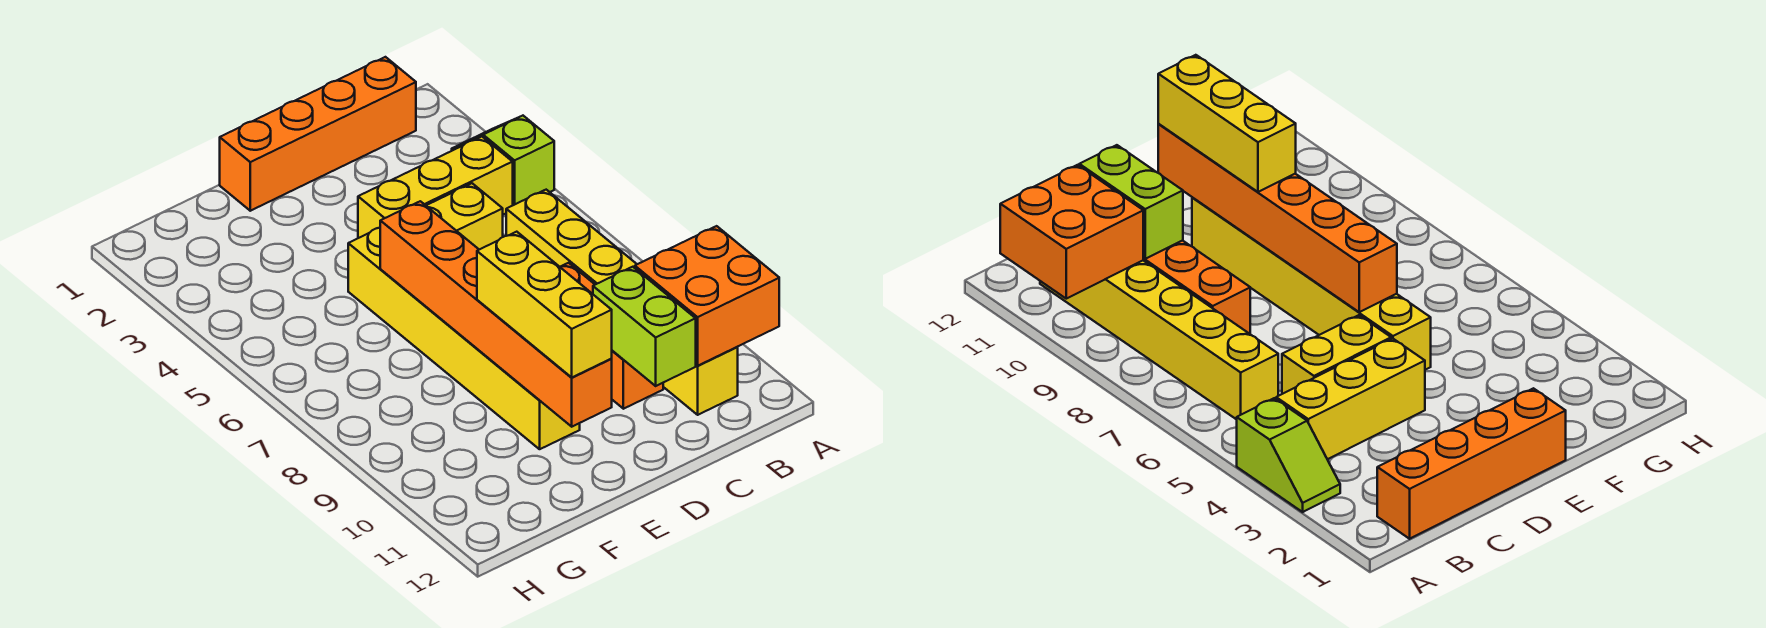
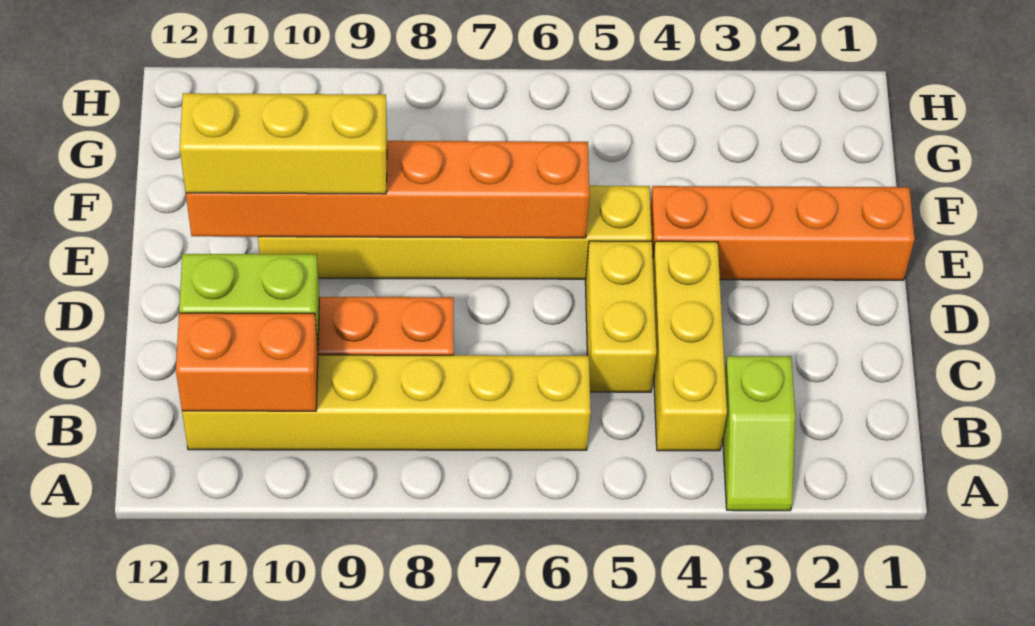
lime 1x2 slope [452,116,554,205] -> lime 1x2 slope turned to [723,356,795,511]
orange 2x2 brick [635,226,779,366] -> orange 1x2 brick [176,313,318,411]
orange 1x4 brick [220,57,416,211] -> orange 1x4 brick turned to [650,186,915,280]

